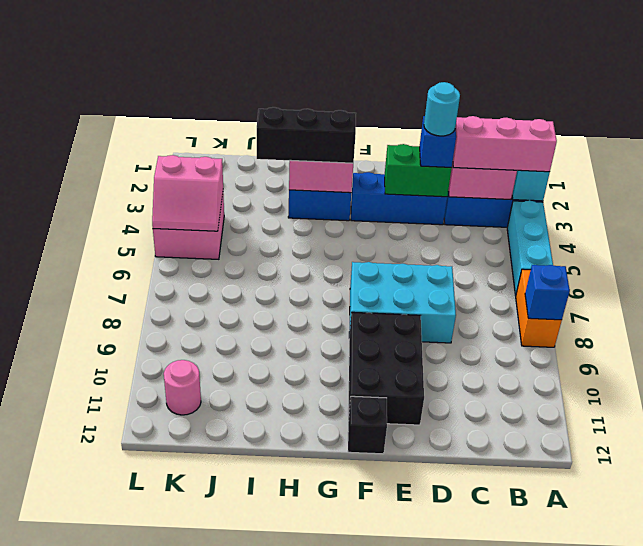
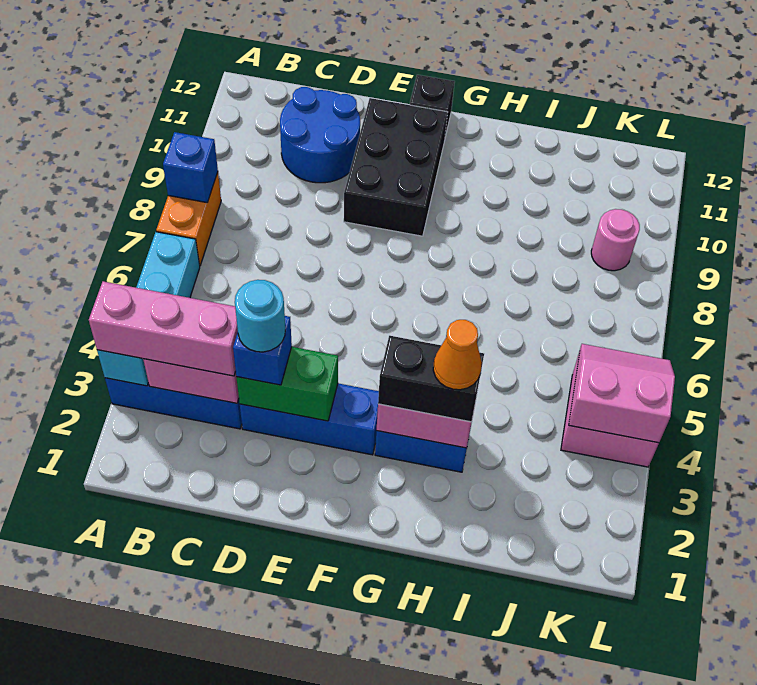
none -> blue 2x2 round brick [280,87,360,183]
cyan 2x3 brick [349,262,456,343] -> none
black 1x3 brick [257,107,356,163] -> black 1x2 brick [378,336,484,422]
none -> orange 1x1 cone [433,320,482,390]
pink 1x1 round brick [164,360,201,415] -> pink 1x1 round brick moved to [591,209,640,271]

